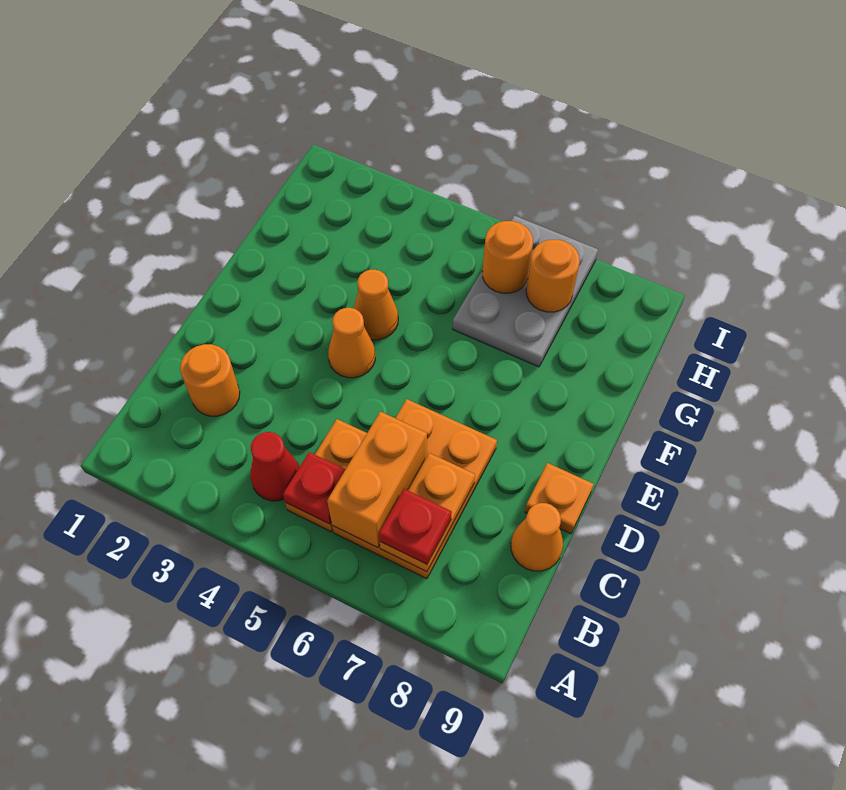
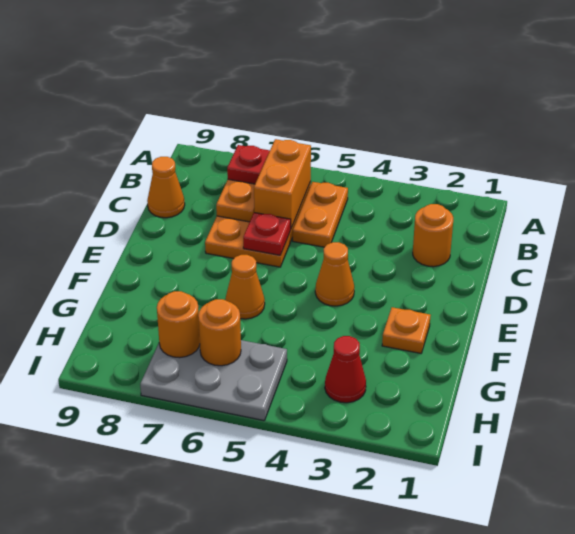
red 1x1 cone [250,432,299,501] -> red 1x1 cone moved to [325,336,366,403]
red 1x1 plate [283,452,346,524] -> red 1x1 plate moved to [243,213,291,255]
orange 1x1 plate [525,463,594,534] -> orange 1x1 plate moved to [382,307,431,353]
orange 1x1 cone [354,270,398,340] -> orange 1x1 cone moved to [225,255,265,319]
grey 2x3 plate [453,216,598,367] -> grey 2x3 plate turned to [140,340,287,421]

